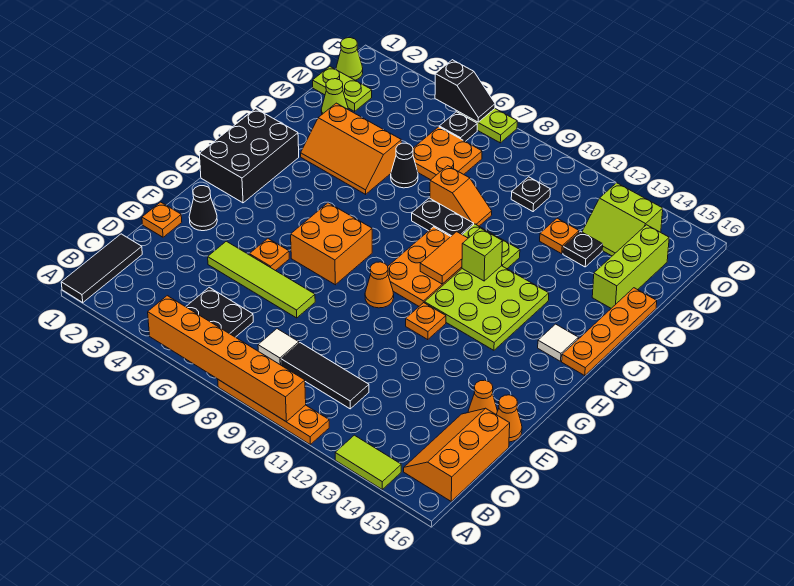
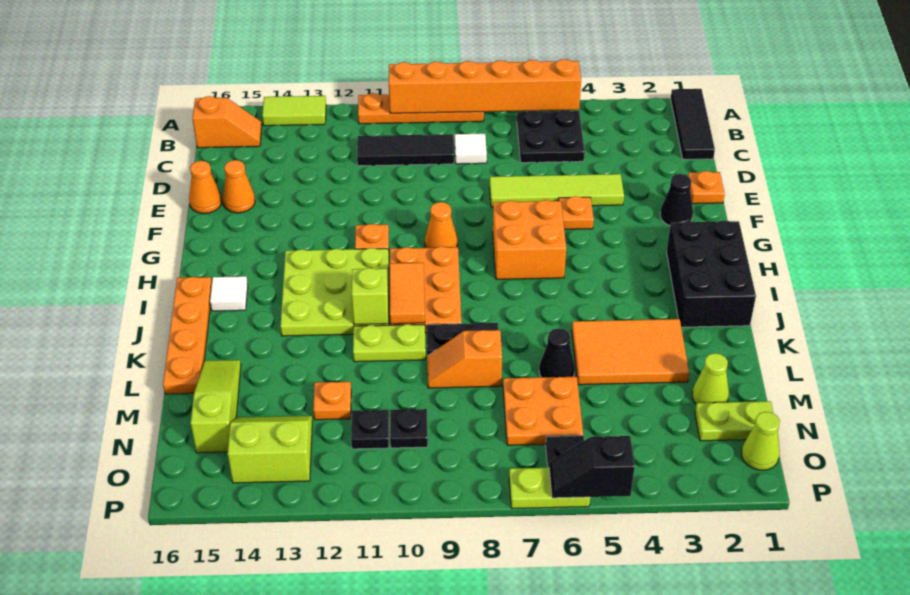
orange 2x3 slope [404,408,510,501] -> orange 1x2 slope [192,96,262,148]
orange 2x3 slope [301,103,401,194] -> orange 2x3 tile [572,319,689,385]
lime 1x3 brick [592,225,669,308] -> lime 1x3 slope [191,360,241,453]
black 1x1 plate [563,231,603,267] -> black 1x1 plate moved to [351,410,389,449]

